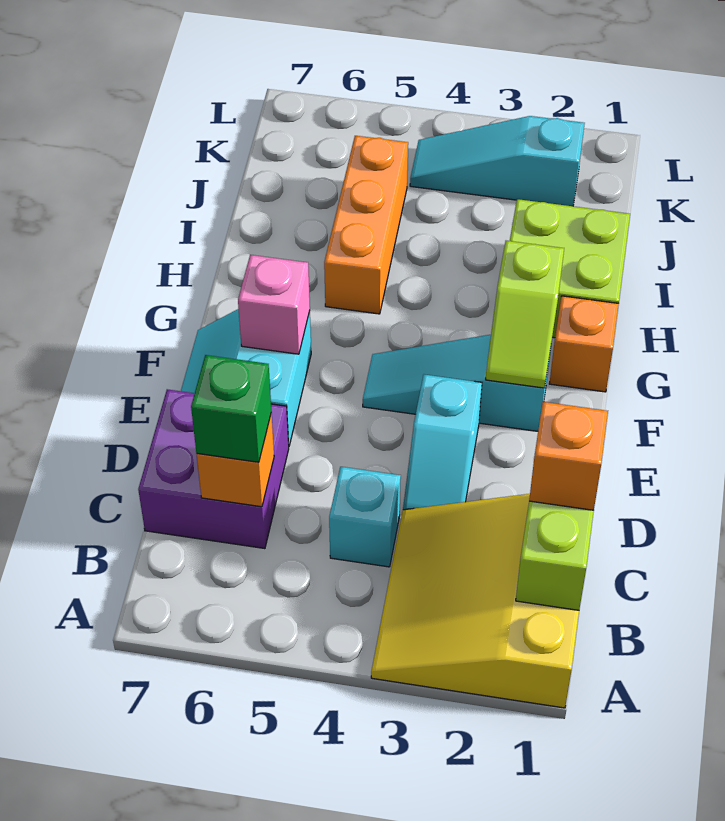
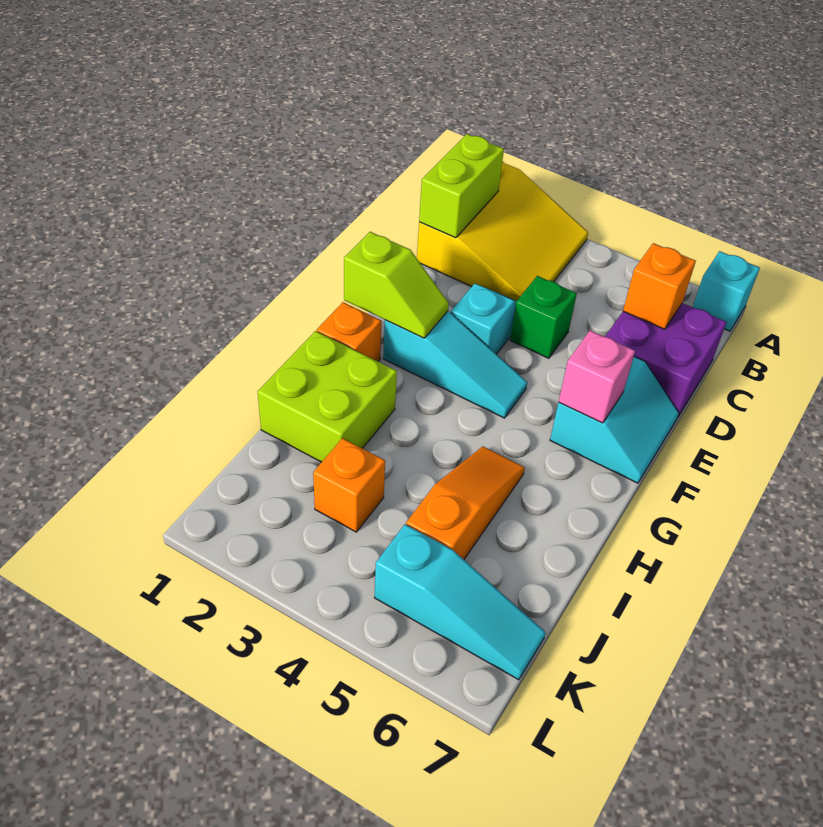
orange 1x1 brick [529,402,608,510] -> orange 1x1 brick moved to [313,438,385,532]
cyan 1x1 brick [329,467,401,567] -> cyan 1x1 brick moved to [693,251,760,331]
green 1x1 brick [191,355,271,462] -> green 1x1 brick moved to [510,276,577,358]
lime 1x2 slope [486,241,564,388] -> lime 1x2 slope turned to [344,232,449,338]
orange 1x3 brick [324,136,408,314] -> orange 1x3 slope [406,446,525,559]
cyan 1x3 slope [410,116,585,206] -> cyan 1x3 slope moved to [374,524,546,680]

